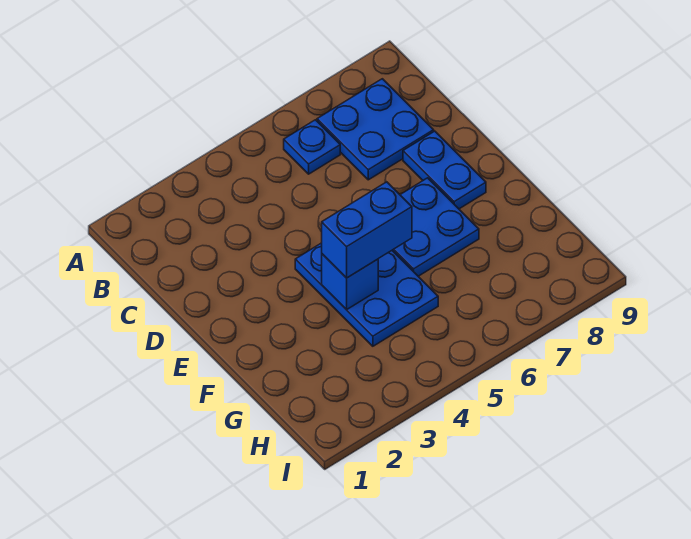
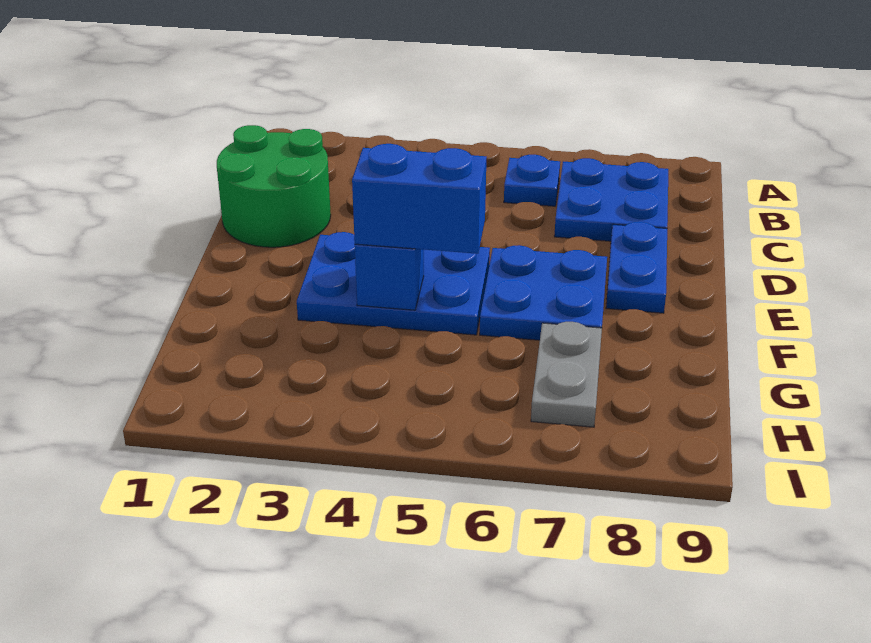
none -> green 2x2 round brick [217,125,331,247]
blue 2x3 plate [295,243,438,346] -> blue 2x3 plate turned to [297,232,490,335]
none -> grey 1x2 plate [531,322,602,427]

